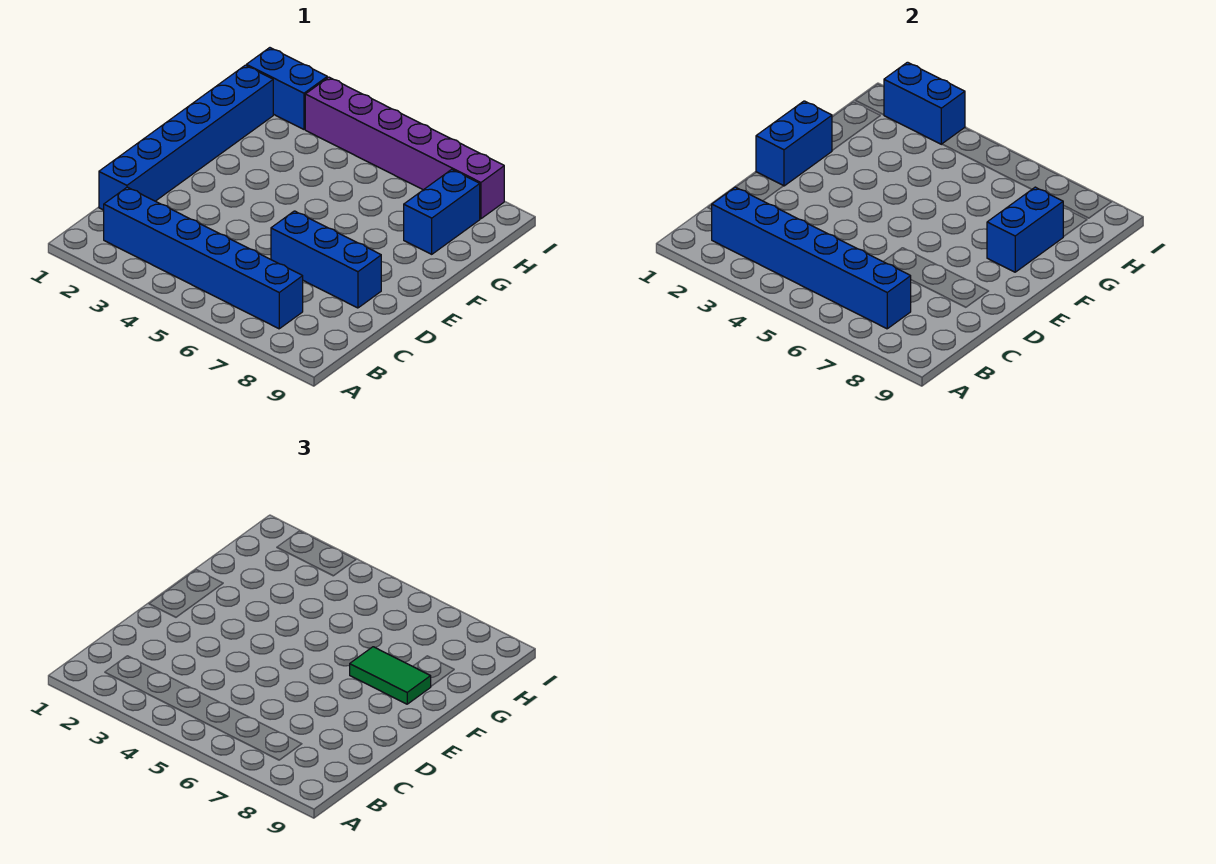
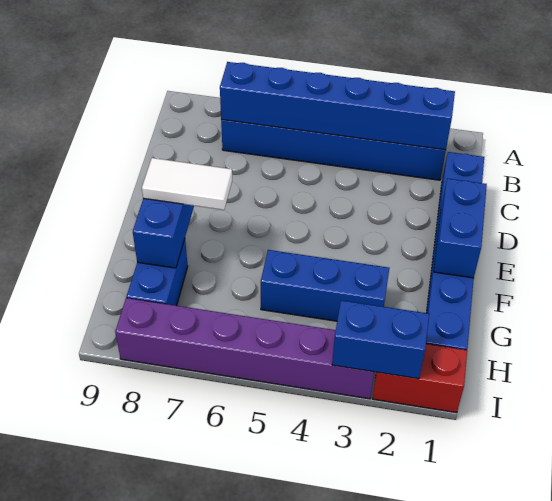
blue 1x3 brick [271,211,381,308] -> blue 1x3 brick moved to [261,250,389,321]
green 1x2 tile [350,647,431,704] -> white 1x2 tile [142,158,232,210]
blue 1x2 brick [246,48,327,129] -> red 1x2 brick [372,344,467,413]

